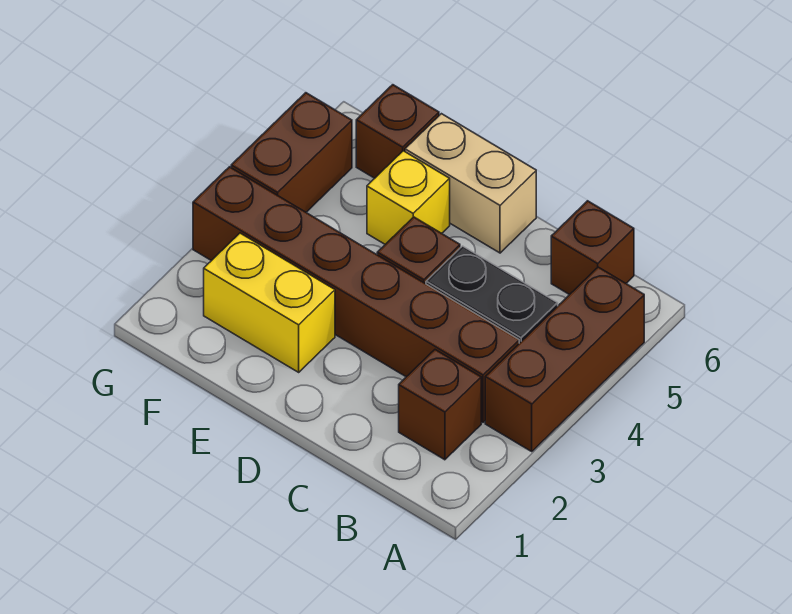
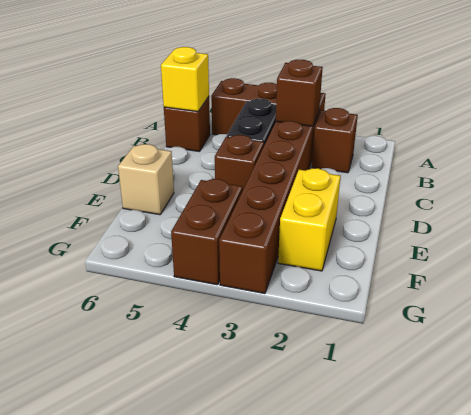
tan 1x2 brick [405,114,536,253] -> tan 1x1 brick [118,144,174,215]
yellow 1x1 brick [367,151,450,244] -> yellow 1x1 brick moved to [161,47,209,111]
brown 1x1 brick [356,85,439,178] -> brown 1x1 brick moved to [276,60,323,126]
brown 1x2 brick [231,93,352,212] -> brown 1x2 brick turned to [171,179,243,285]

